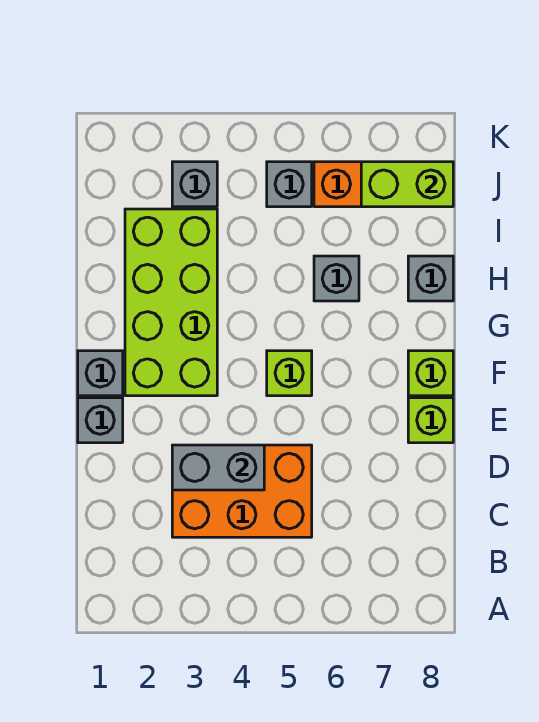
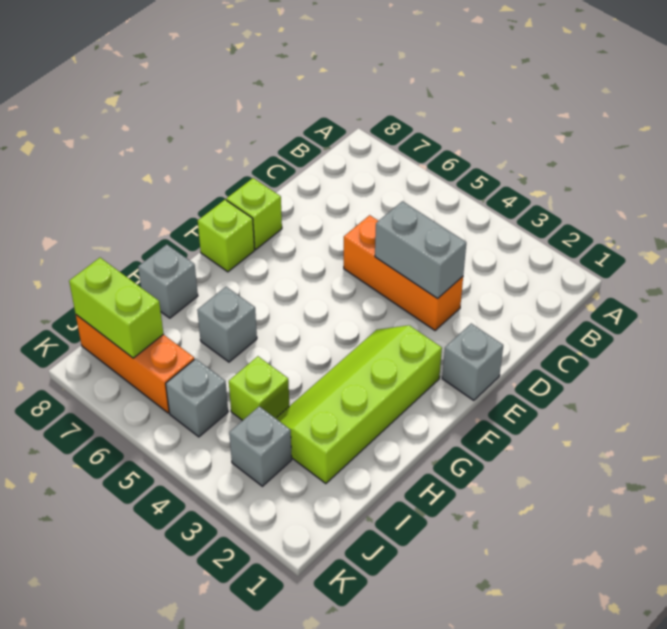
orange 2x3 brick [172,445,312,537] -> orange 1x3 brick [344,215,463,330]
grey 1x1 brick [78,351,123,396] -> none
lime 2x4 brick [125,209,217,396] -> lime 2x4 slope [276,325,442,484]
lime 1x1 brick [267,351,312,396] -> lime 1x1 brick moved to [229,356,289,421]

